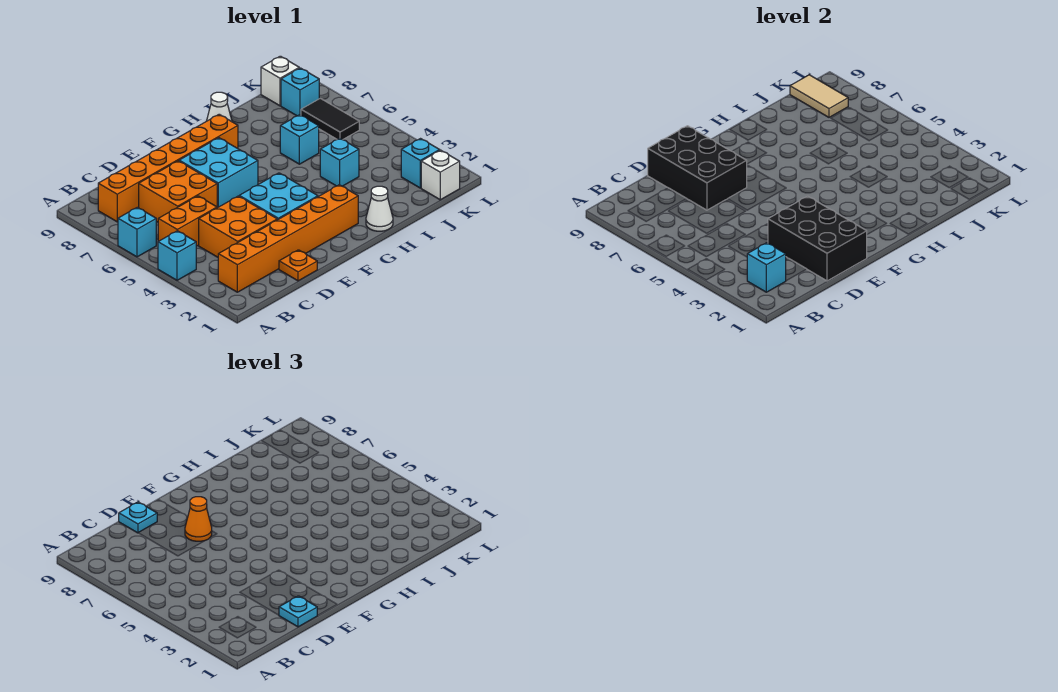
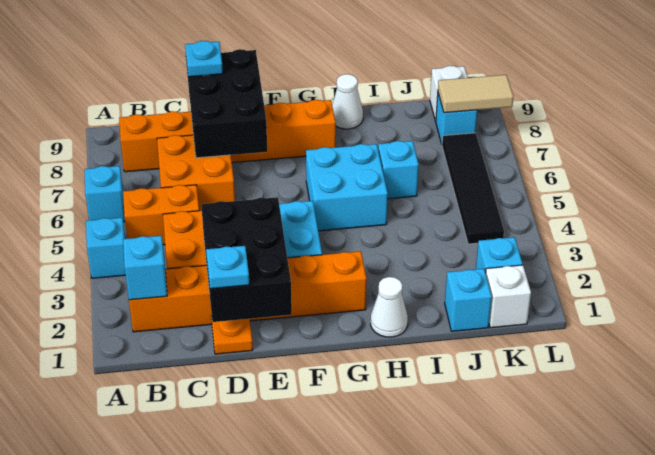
cyan 2x2 brick [179,138,258,208] -> cyan 2x2 brick moved to [306,144,388,231]
orange 1x1 cone [185,497,212,541] -> none
cyan 1x1 brick [320,138,359,186] -> cyan 1x1 brick moved to [445,269,492,331]
black 1x2 tile [301,98,359,140] -> black 1x4 tile [442,133,504,244]
tan 1x2 tile [790,75,848,117] -> tan 1x2 tile turned to [438,75,513,113]

